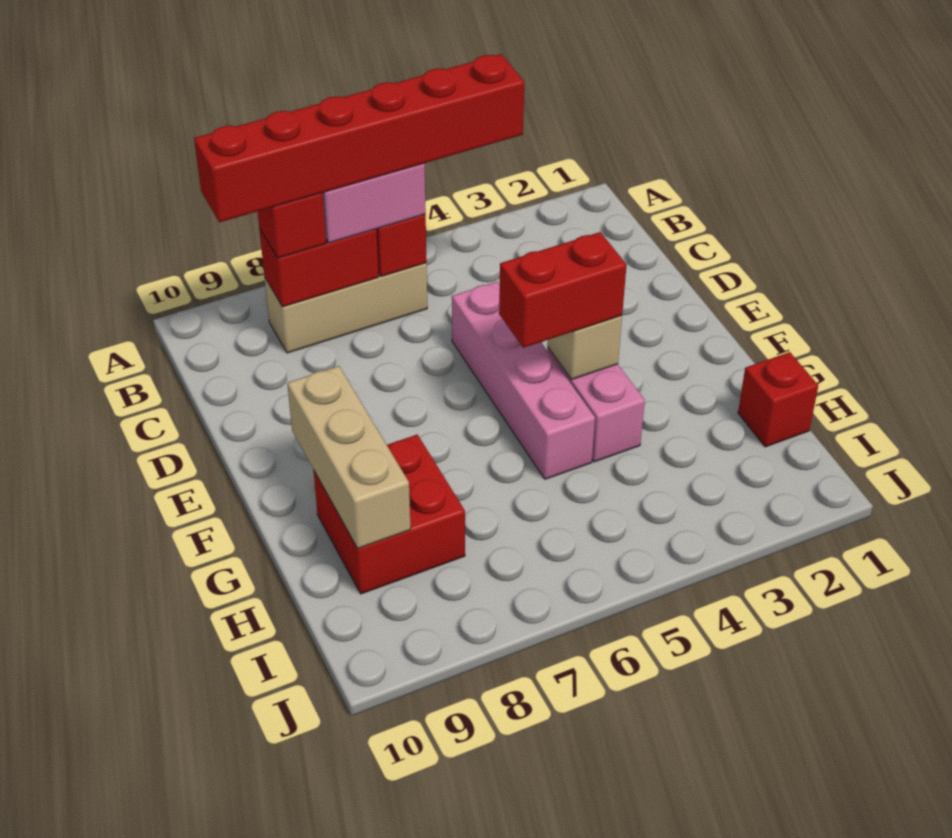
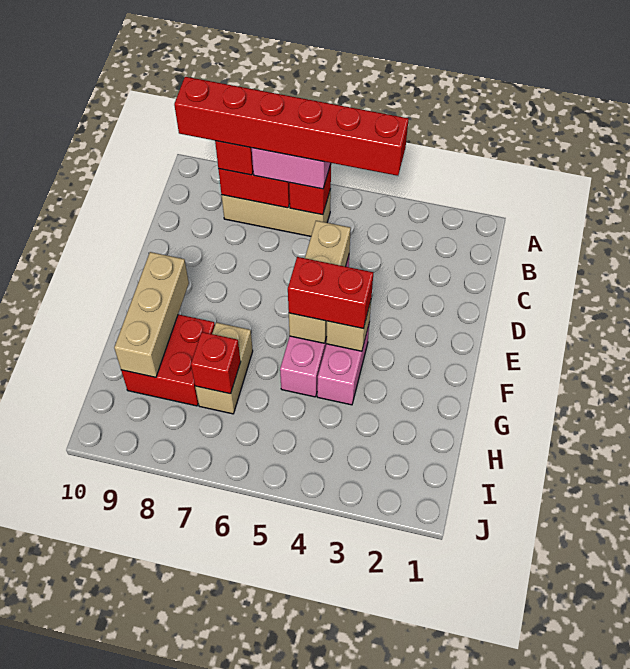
none -> tan 1x3 brick [289,221,351,343]
none -> tan 1x2 brick [195,322,253,414]
red 1x1 brick [738,352,818,447] -> red 1x1 brick moved to [191,332,241,394]

